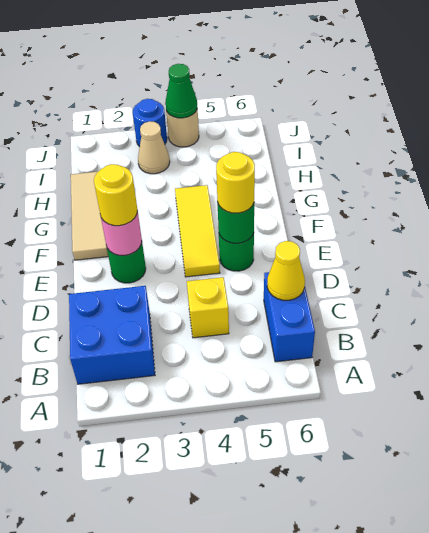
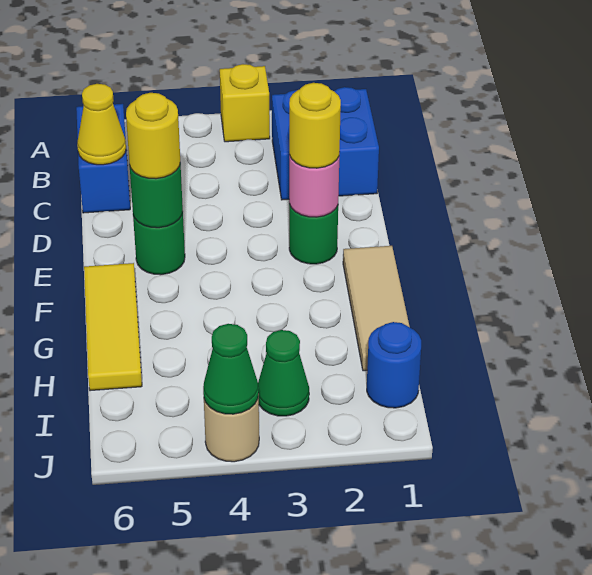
yellow 1x1 brick [187,277,229,338] -> yellow 1x1 brick moved to [220,64,270,142]
yellow 1x3 tile [175,185,220,277] -> yellow 1x3 tile moved to [84,263,142,391]
tan 1x1 cone [138,121,170,174] -> green 1x1 cone [258,330,309,416]
blue 1x1 round brick [133,99,167,147] -> blue 1x1 round brick moved to [367,322,421,408]

